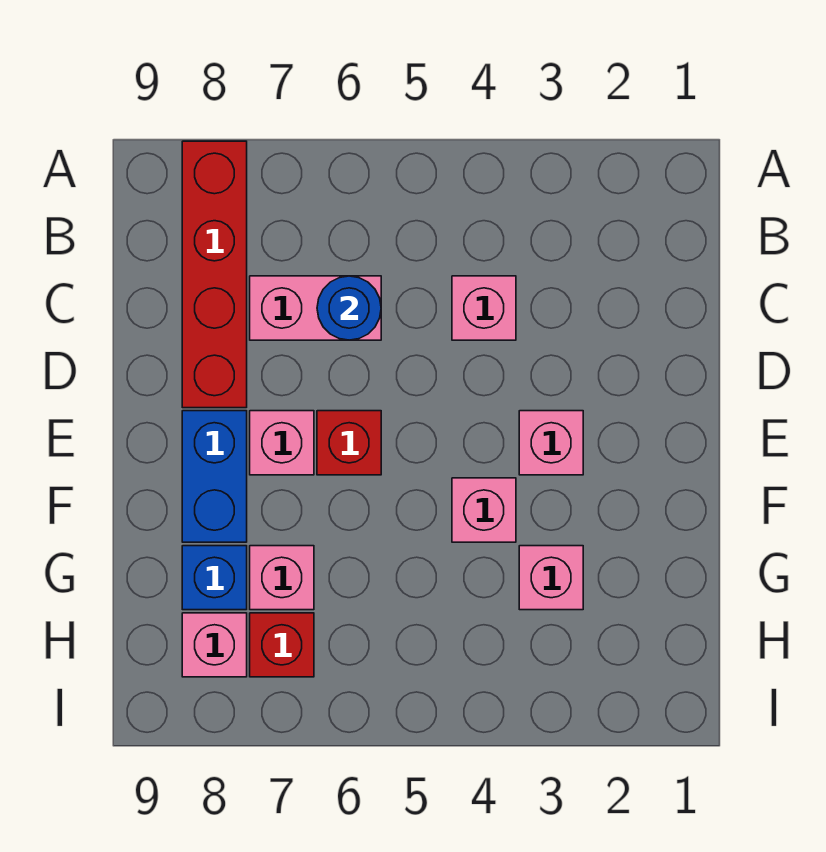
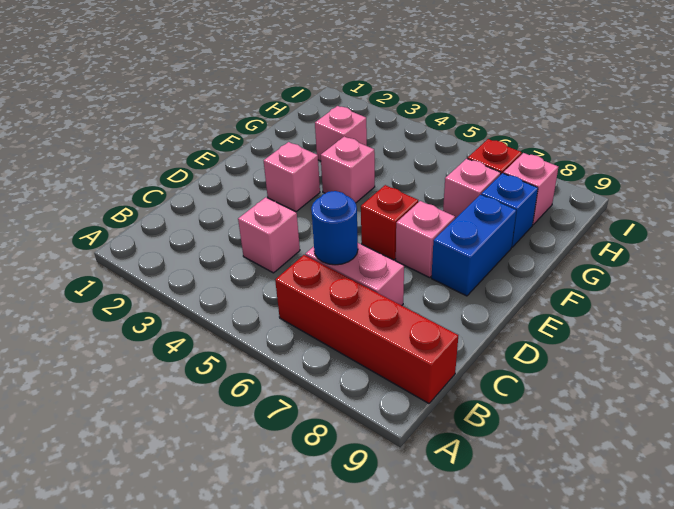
red 1x4 brick [182,141,247,408] -> red 1x4 brick turned to [275,255,458,403]

